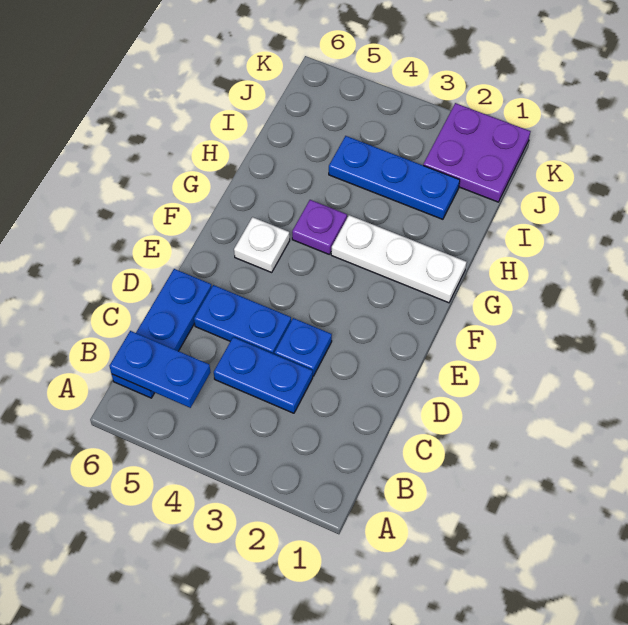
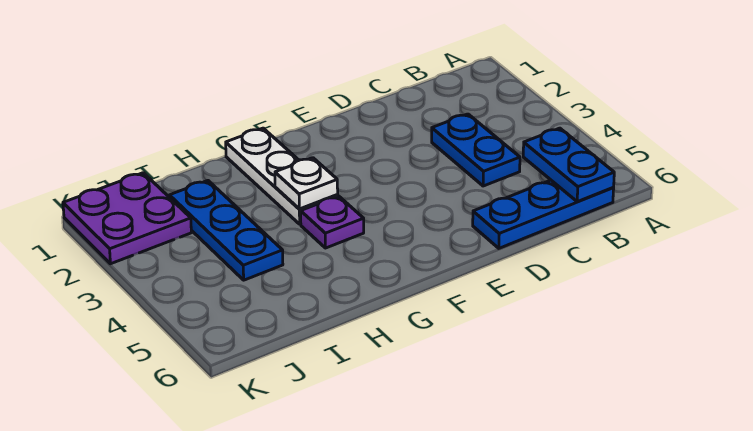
blue 1x1 plate [274,318,332,376] -> none
blue 1x2 plate [194,285,291,354] -> none
white 1x1 plate [234,217,290,272] -> white 1x1 plate moved to [275,158,338,209]

